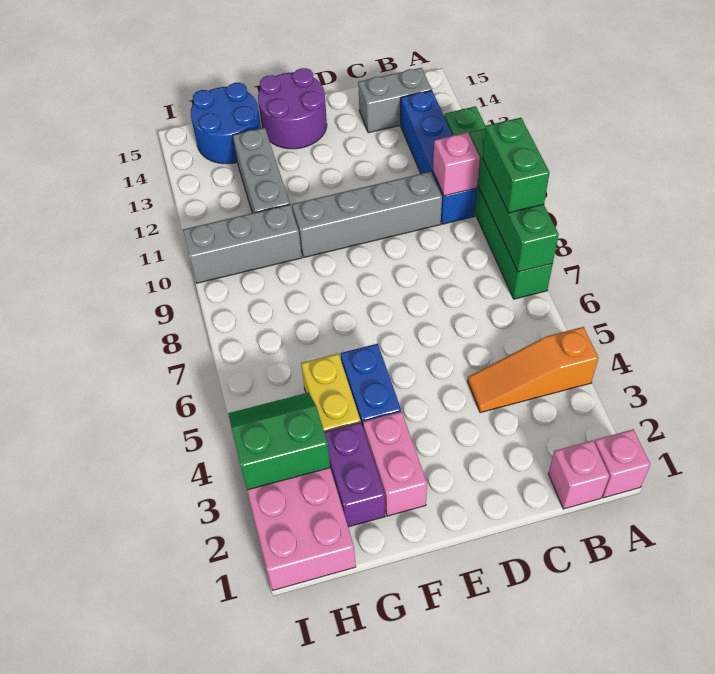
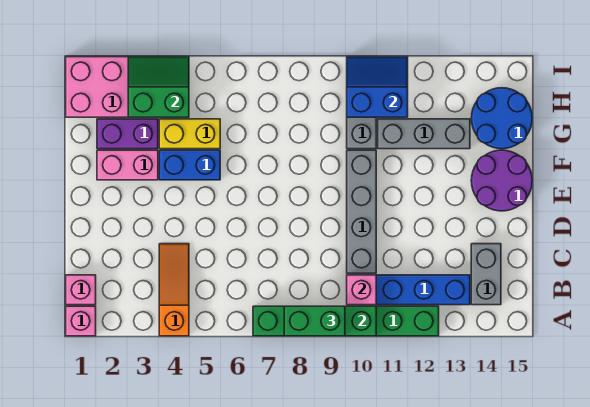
green 2x2 slope [228,393,330,490] -> green 2x2 slope turned to [128,57,189,117]
none -> blue 2x2 slope [347,57,408,117]

